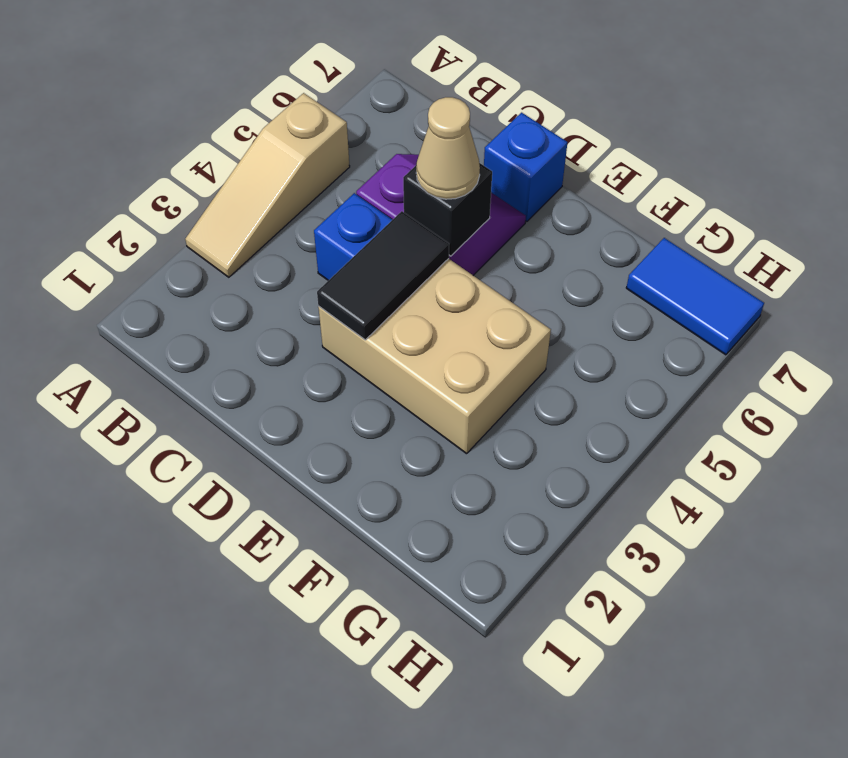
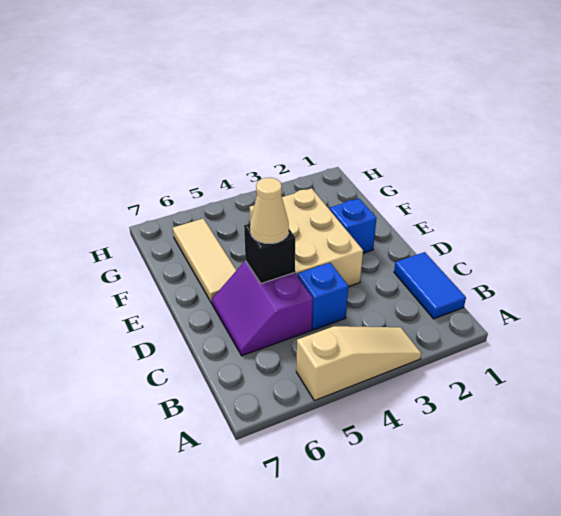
black 1x2 tile [317,211,449,340] -> none
blue 1x1 brick [484,113,568,222] -> blue 1x1 brick moved to [330,199,377,253]
none -> tan 1x3 tile [173,219,236,303]
blue 1x2 tile [626,238,764,355] -> blue 1x2 tile moved to [394,252,466,319]

